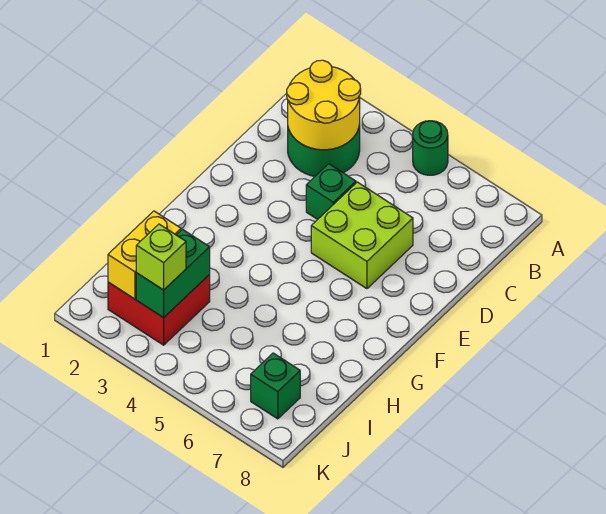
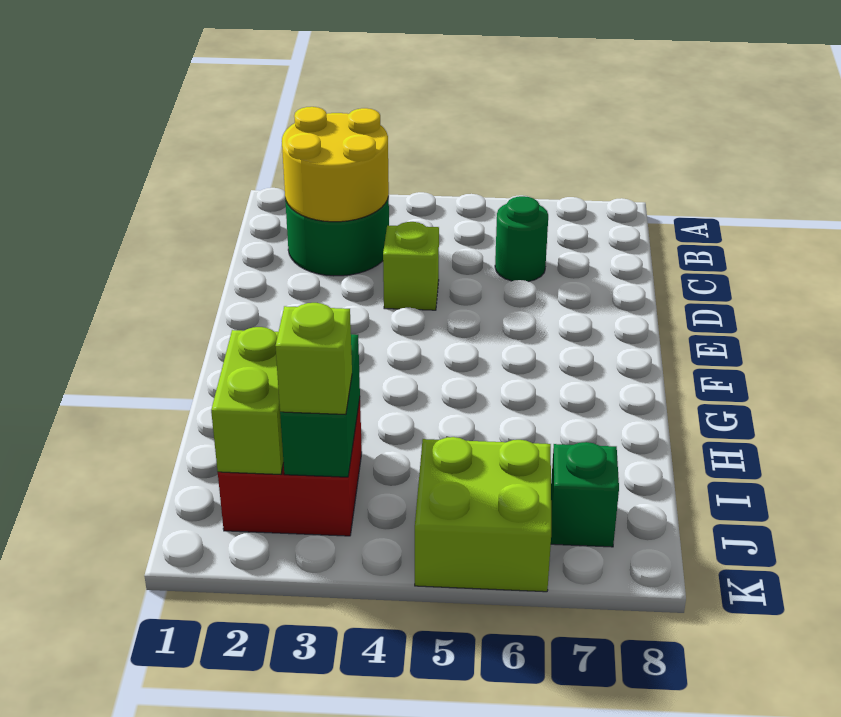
green 1x1 round brick [413,121,448,175] -> green 1x1 round brick moved to [495,196,548,282]
green 1x1 brick [306,164,356,219] -> lime 1x1 brick [383,222,439,310]
lime 2x2 brick [311,182,413,289] -> lime 2x2 brick moved to [415,437,551,592]
yellow 1x2 brick [108,211,181,299] -> lime 1x2 brick [211,327,284,474]

